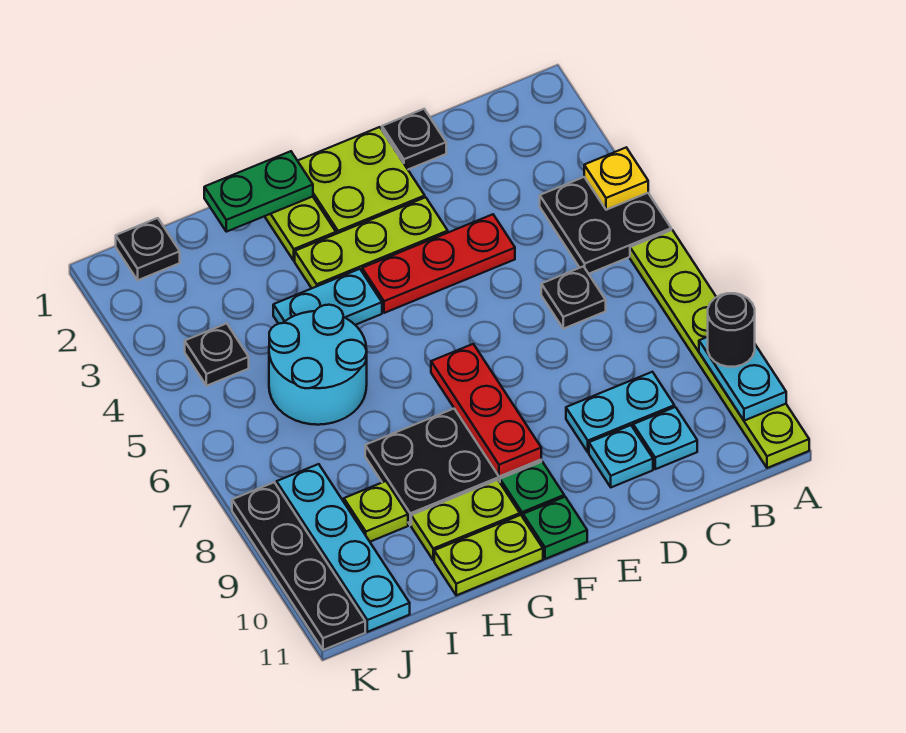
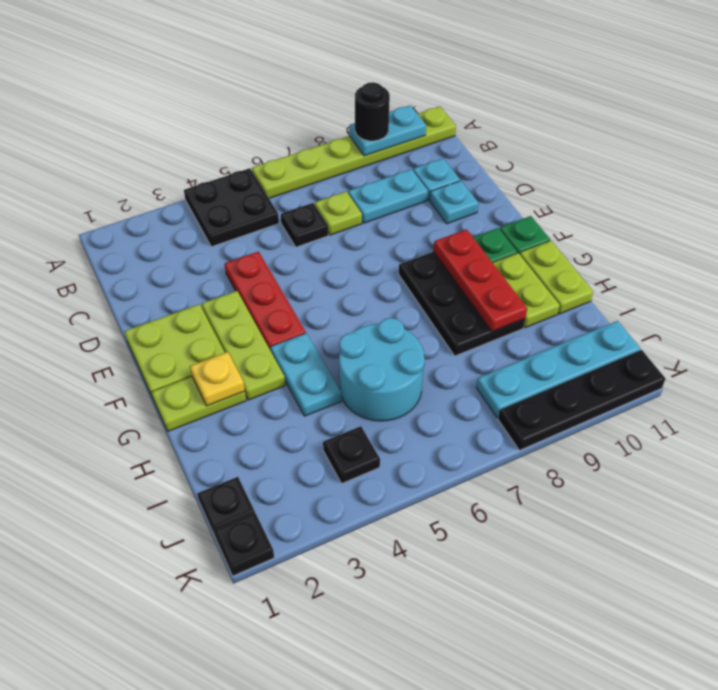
yellow 1x1 plate [584,148,648,210] -> yellow 1x1 plate moved to [190,352,245,406]
cyan 1x2 plate [566,372,674,452] -> cyan 1x2 plate turned to [348,169,428,223]
black 1x1 plate [382,109,446,169] -> black 1x1 plate moved to [214,513,274,576]
red 1x3 plate [431,344,541,477] -> red 1x3 plate turned to [433,229,527,332]
green 1x2 plate [204,151,313,232] -> none
lime 1x1 plate [344,481,408,542] -> lime 1x1 plate moved to [315,191,362,235]

